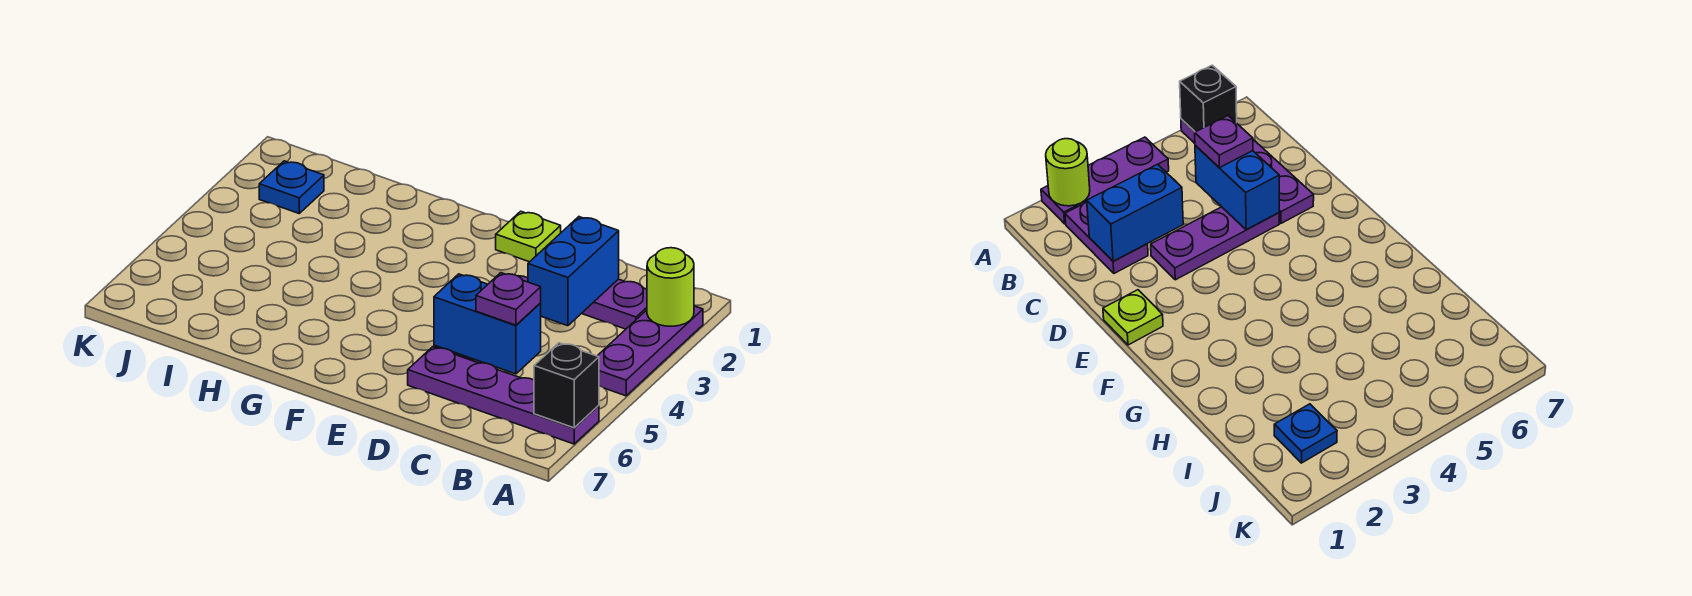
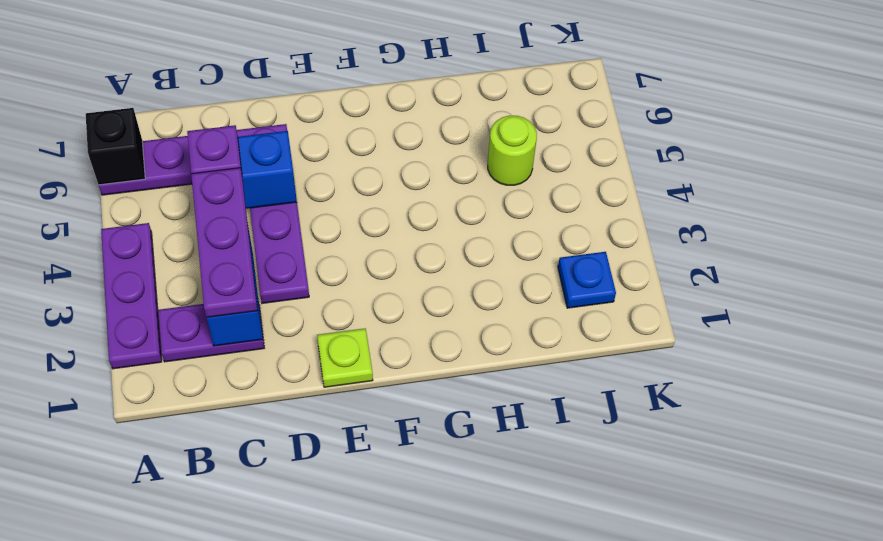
lime 1x1 round brick [647,248,694,326] -> lime 1x1 round brick moved to [488,116,537,185]
none -> purple 1x3 plate [191,168,258,317]

